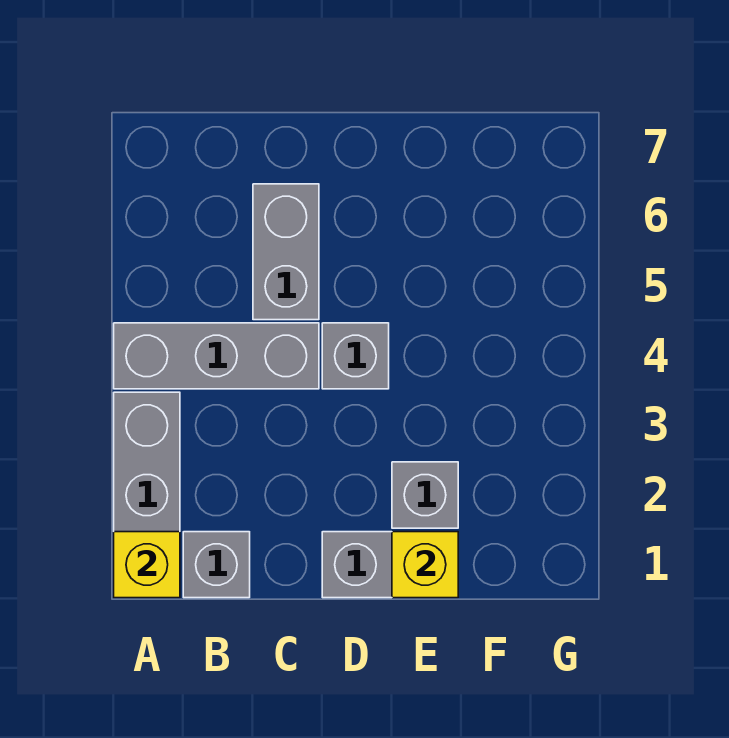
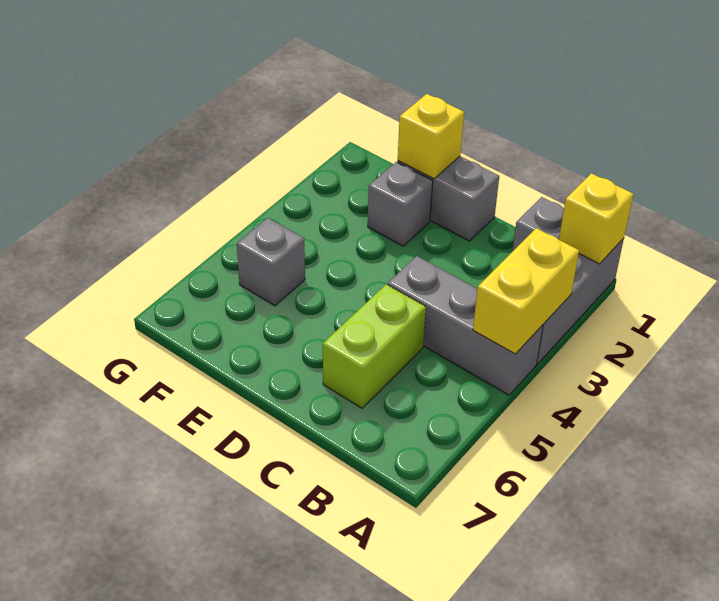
none -> yellow 1x2 brick [473,228,579,354]
grey 1x2 brick [253,184,319,320] -> lime 1x2 brick [323,284,426,408]
grey 1x1 brick [322,323,389,389] -> grey 1x1 brick moved to [237,218,305,306]

